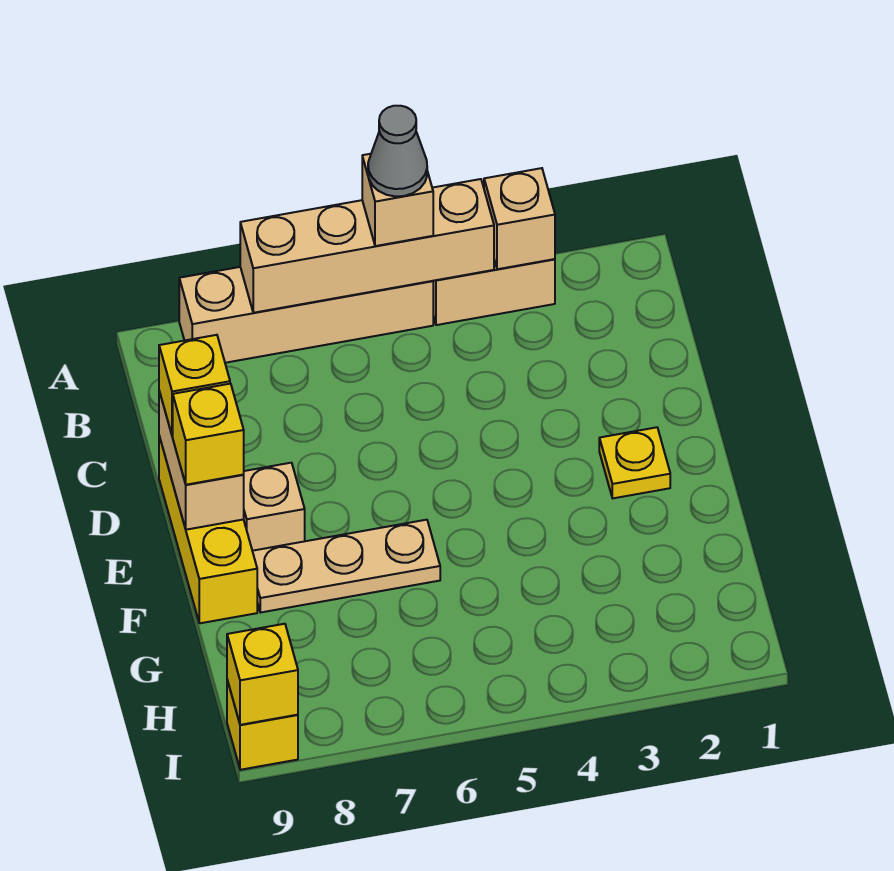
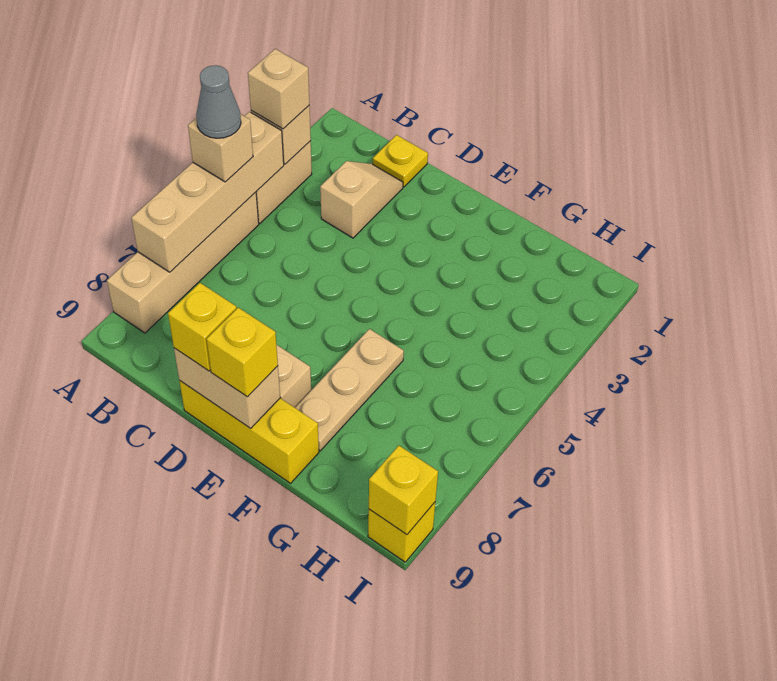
none -> tan 1x1 brick [248,49,309,129]
none -> tan 1x2 slope [320,161,403,238]
yellow 1x1 plate [599,427,670,498] -> yellow 1x1 plate moved to [373,135,428,187]

